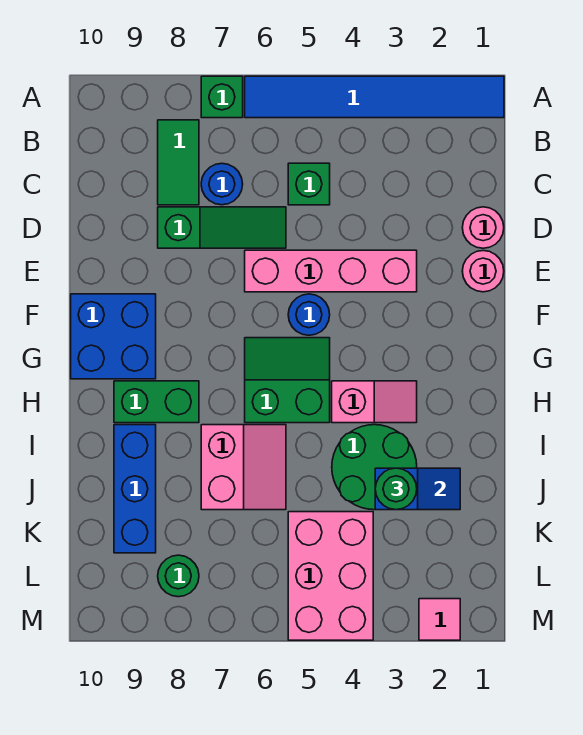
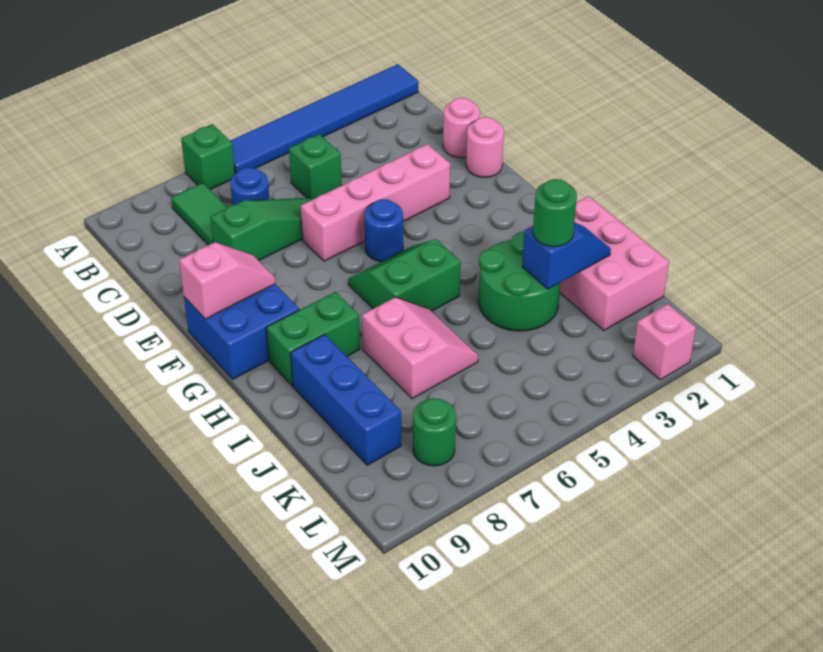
pink 1x2 slope [332,381,417,423] -> pink 1x2 slope moved to [179,242,275,319]
pink 2x3 brick [288,512,373,640] -> pink 2x3 brick moved to [528,196,669,330]
pink 1x1 tile [419,599,460,640] -> pink 1x1 brick [633,304,696,380]

